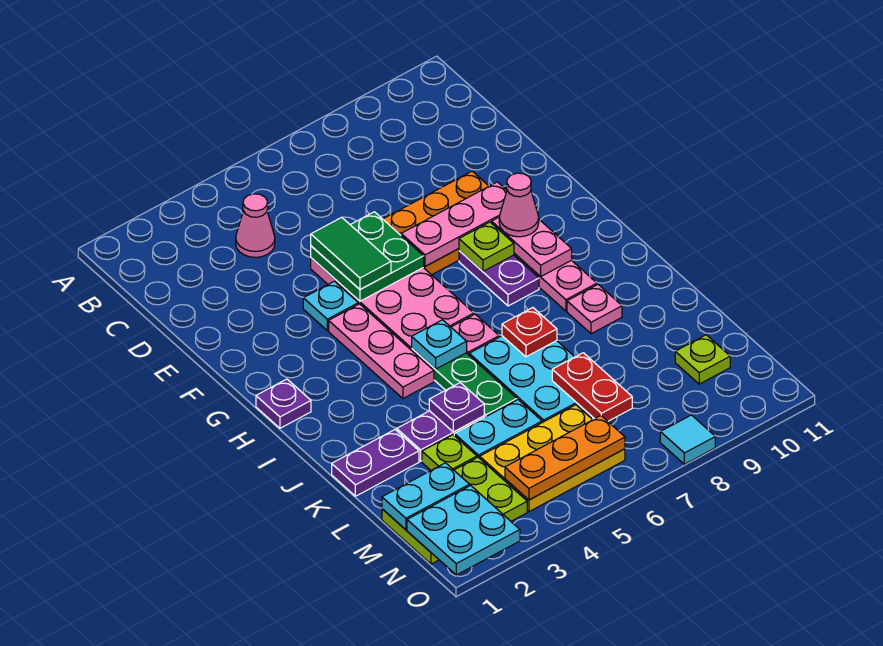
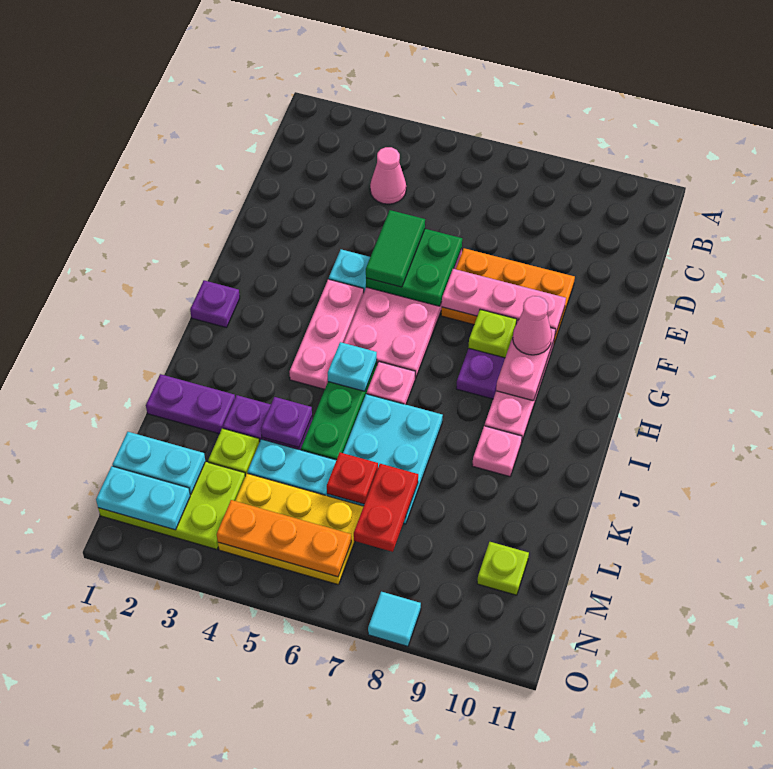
red 1x1 plate [502,308,557,357] -> red 1x1 plate moved to [327,453,378,504]
cyan 2x2 plate [407,485,520,575] -> cyan 1x2 plate [96,466,190,530]

